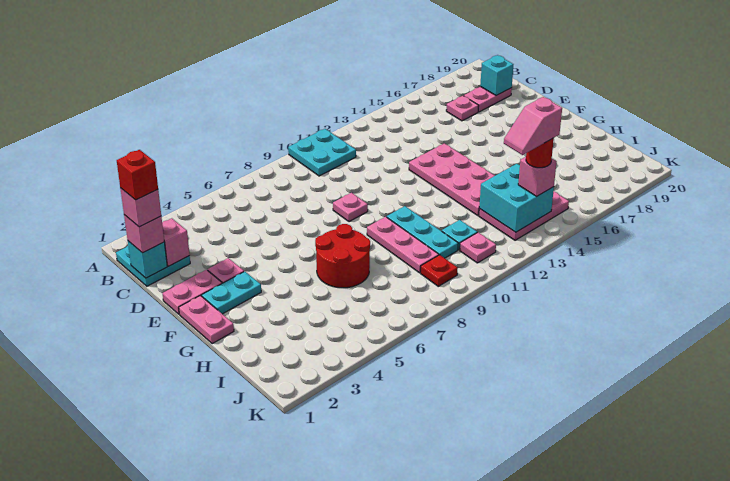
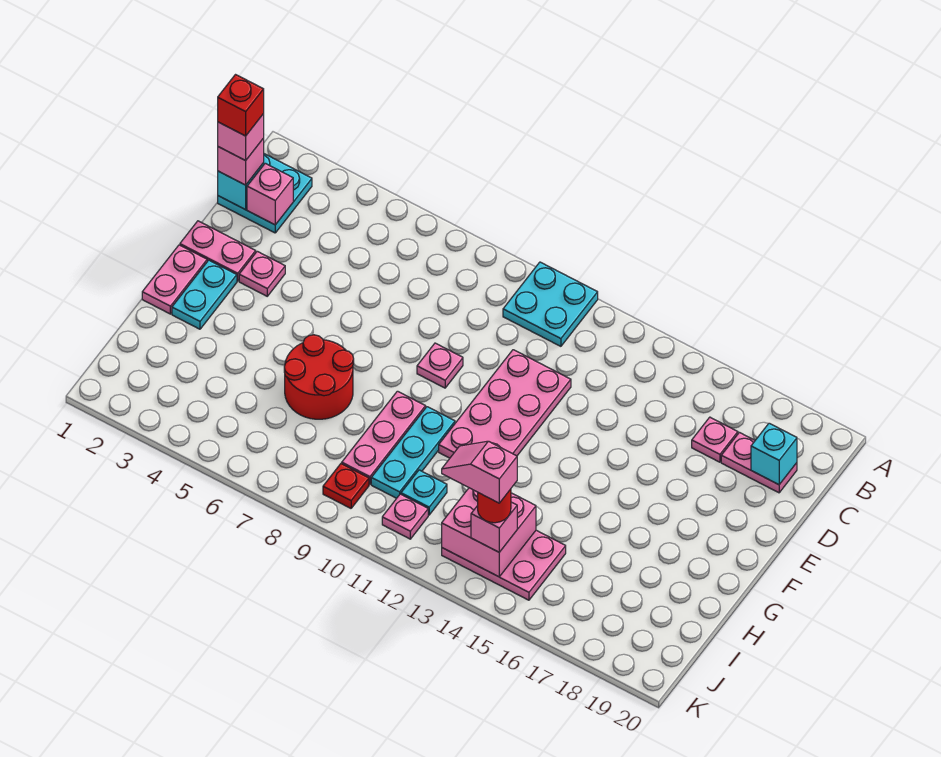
pink 2x4 plate [409,143,495,216] -> pink 2x4 plate moved to [439,350,571,458]
cyan 1x2 plate [202,272,261,314] -> cyan 1x2 plate turned to [172,260,237,329]
cyan 2x2 brick [479,164,554,232] -> pink 2x2 brick [442,488,536,577]

